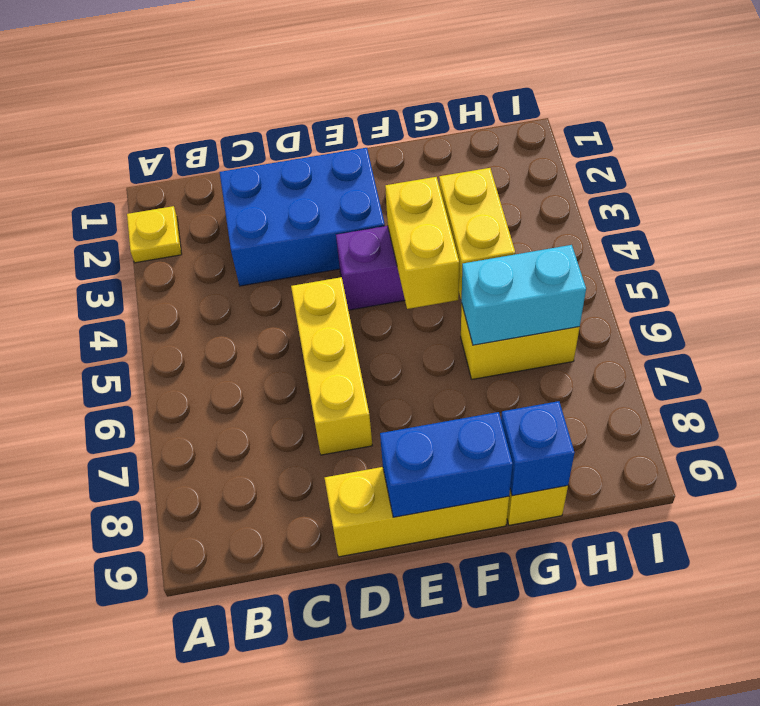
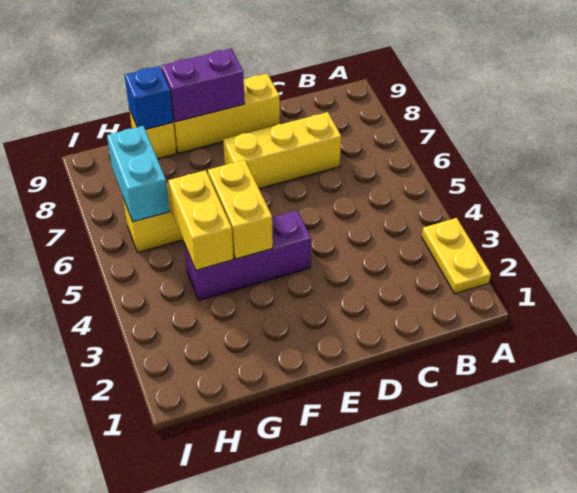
yellow 1x1 plate [127,206,182,263] -> yellow 1x2 plate [422,218,491,294]
blue 2x3 brick [220,148,385,286] -> none
yellow 1x3 brick [291,277,372,455] -> yellow 1x3 brick turned to [223,112,341,189]
blue 1x2 brick [380,412,513,517] -> purple 1x2 brick [161,49,245,122]
cyan 1x2 brick [462,245,586,345] -> cyan 1x2 brick turned to [107,126,170,222]

